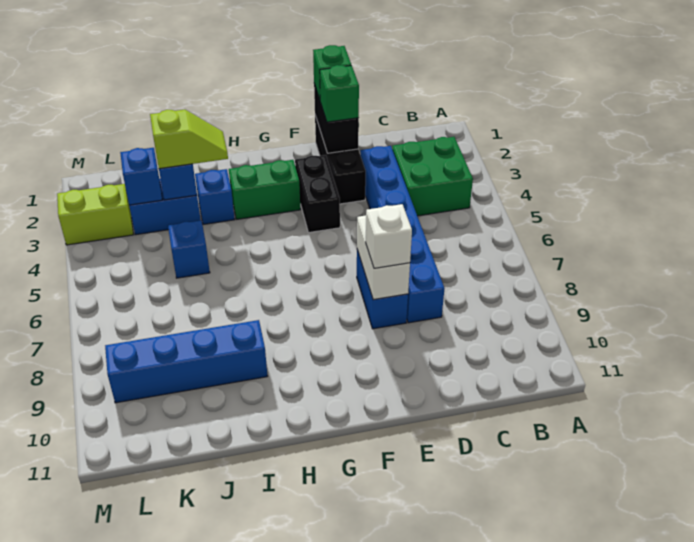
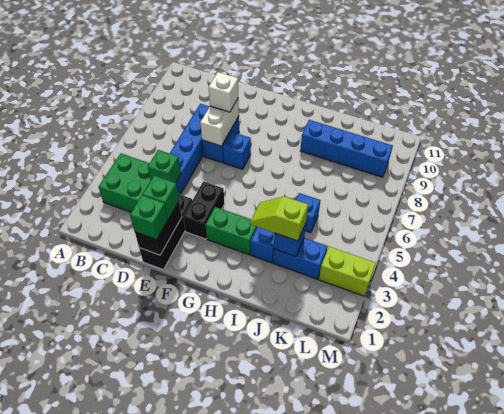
none -> green 1x1 brick [148,150,181,183]
blue 1x1 brick [120,148,162,205] -> blue 1x1 brick moved to [223,132,251,169]

